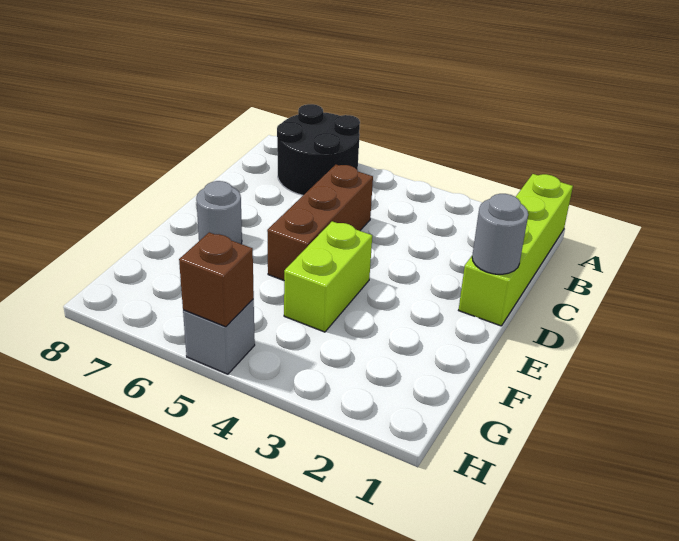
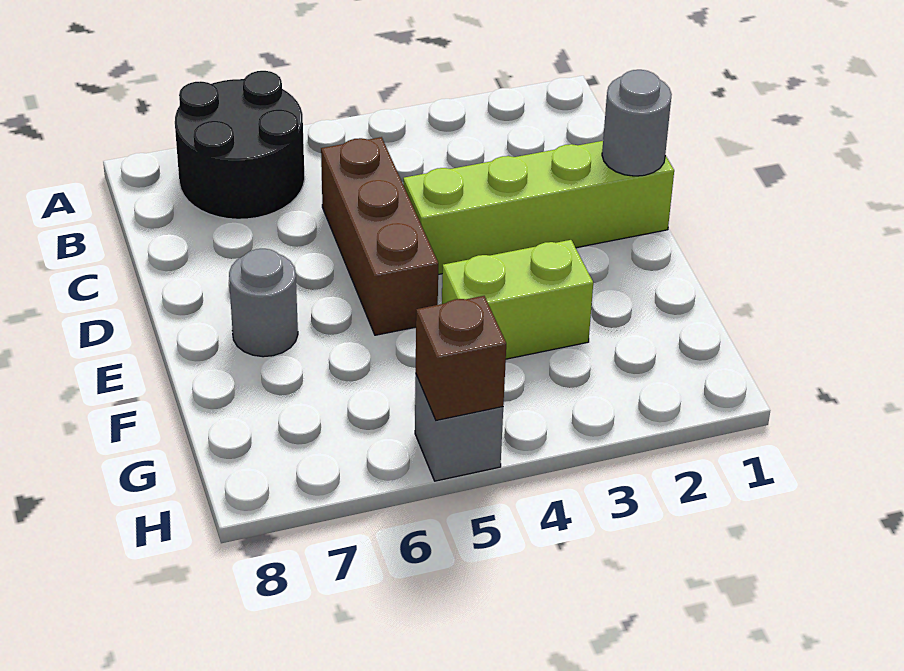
lime 1x4 brick [459,174,573,326] -> lime 1x4 brick turned to [403,141,674,275]
lime 1x2 brick [284,221,372,332] -> lime 1x2 brick turned to [442,240,593,359]

